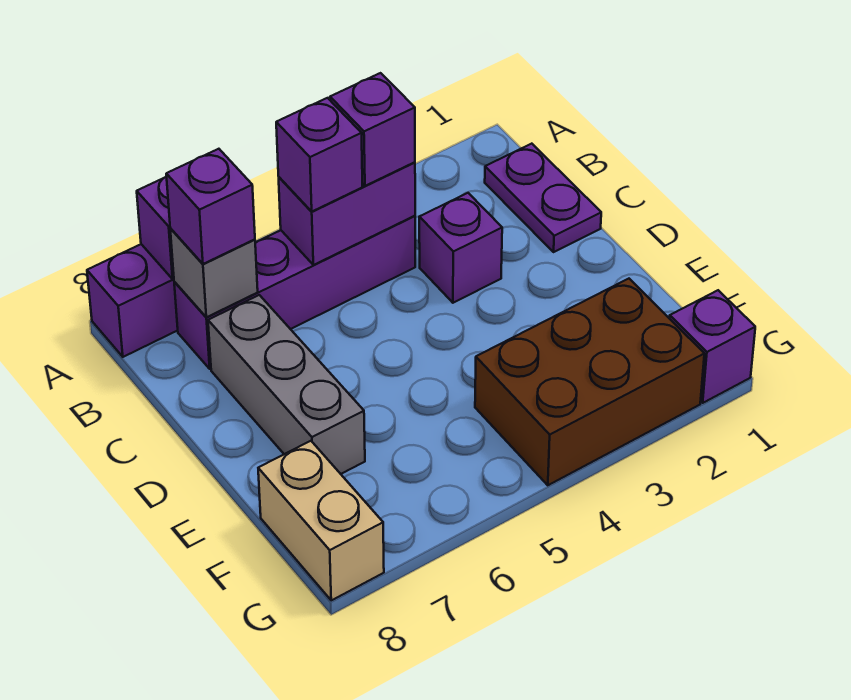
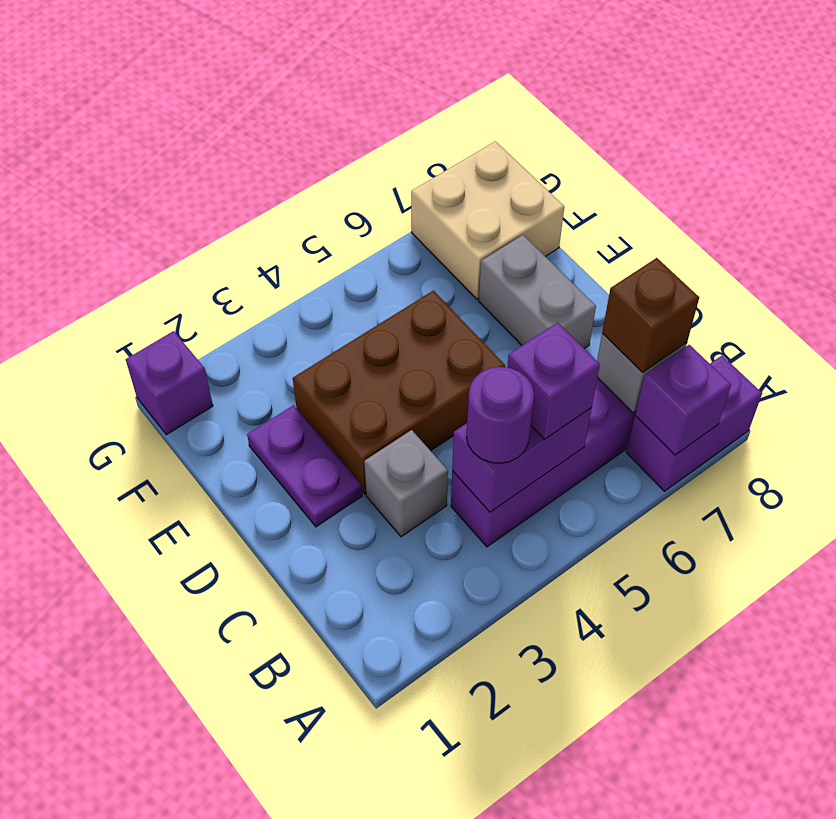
purple 1x2 plate [485,144,601,252] -> purple 1x2 plate moved to [247,405,362,527]
purple 1x1 brick [330,73,415,186] -> purple 1x1 round brick [467,367,534,463]
purple 1x1 brick [166,149,255,264] -> brown 1x1 brick [602,258,699,373]
purple 1x1 brick [419,193,502,303] -> grey 1x1 brick [364,430,448,537]
grey 1x3 brick [208,295,365,474] -> grey 1x2 brick [479,235,596,349]
brown 2x3 brick [475,279,704,485] -> brown 2x3 brick moved to [293,291,505,494]
tan 1x2 brick [258,441,384,600] -> tan 2x2 brick [411,141,564,299]

